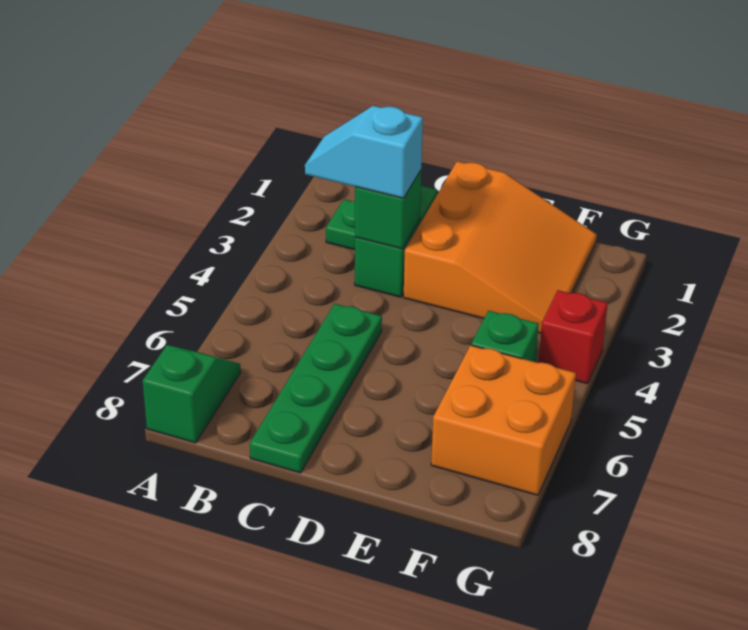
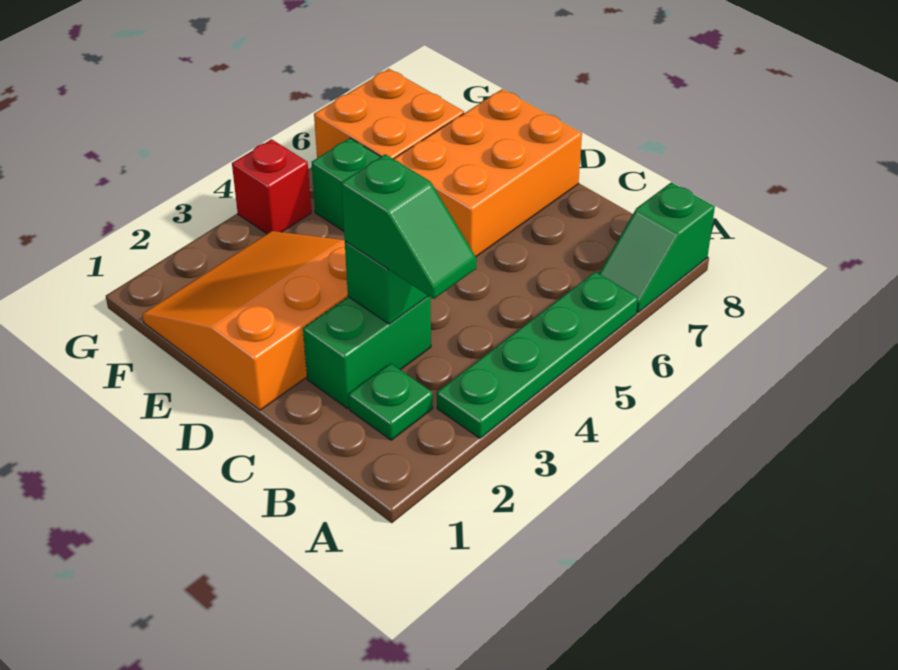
cyan 1x2 slope [305,106,423,198] -> green 1x2 slope [341,154,477,299]
green 1x4 plate [250,304,382,473] -> green 1x4 plate moved to [437,272,638,438]
none -> orange 2x3 brick [394,89,582,256]

